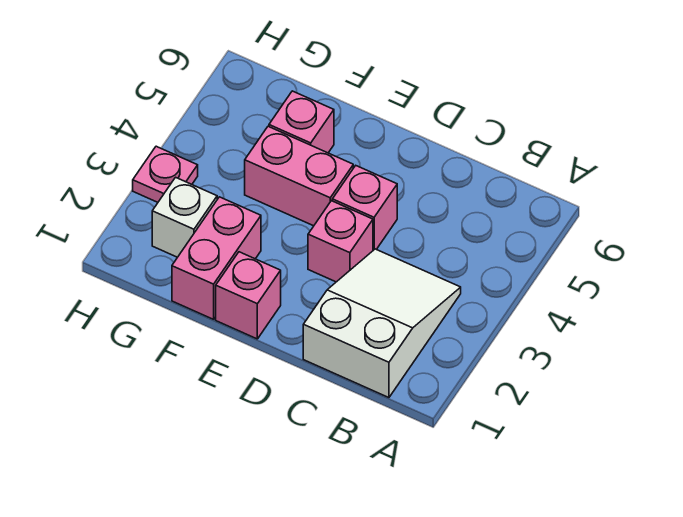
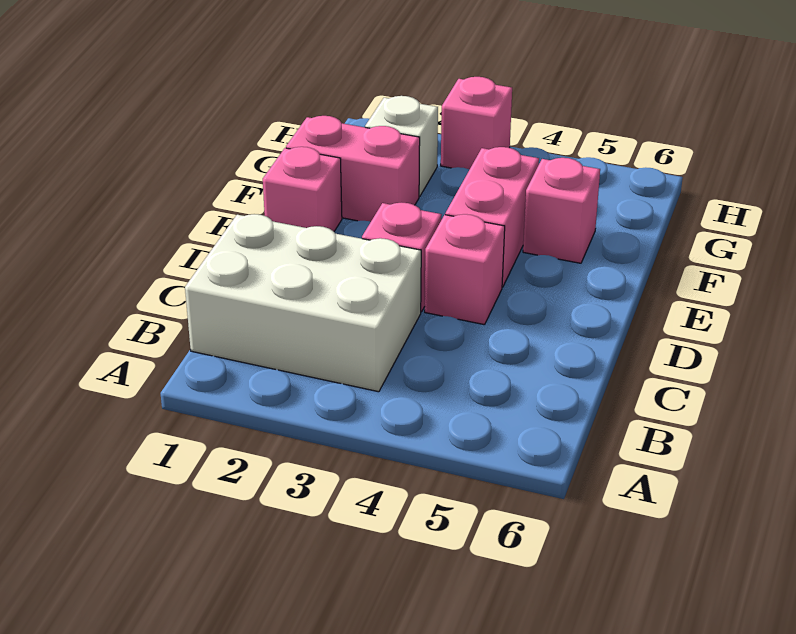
white 2x3 slope [303,249,461,398] -> white 2x3 brick [185,214,421,392]
pink 1x1 plate [133,146,198,202] -> pink 1x1 brick [441,77,512,169]

